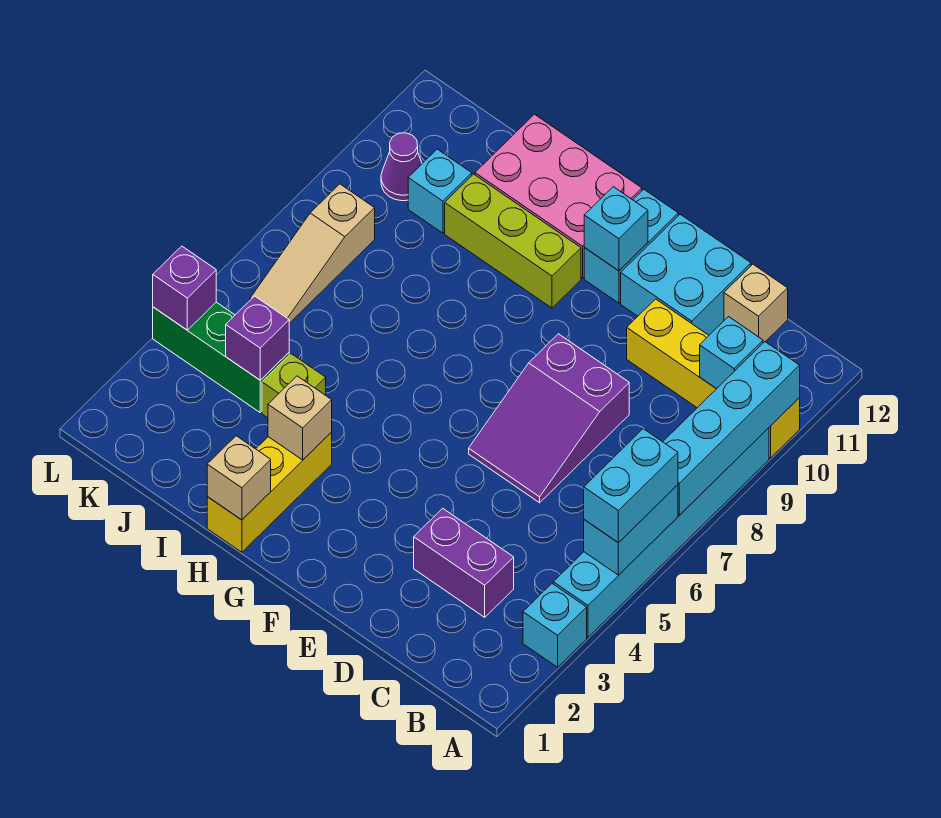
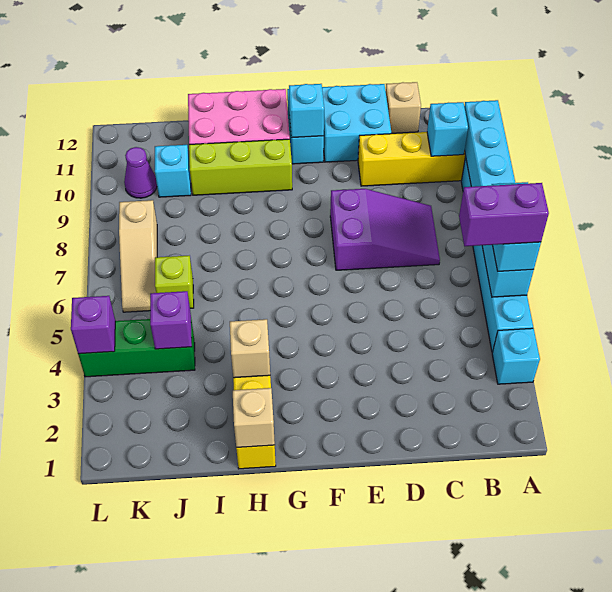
purple 1x2 brick [414,508,514,617] -> purple 1x2 brick moved to [459,183,549,246]
purple 2x3 slope [469,334,629,503] -> purple 2x3 slope turned to [330,189,440,270]
lime 1x1 brick [262,354,326,418] -> lime 1x1 brick moved to [155,256,194,308]

